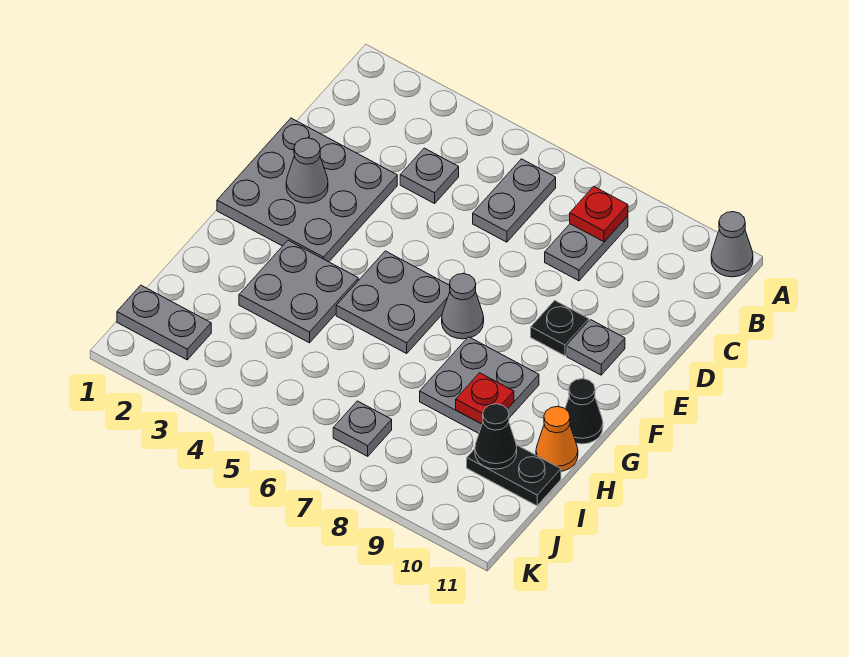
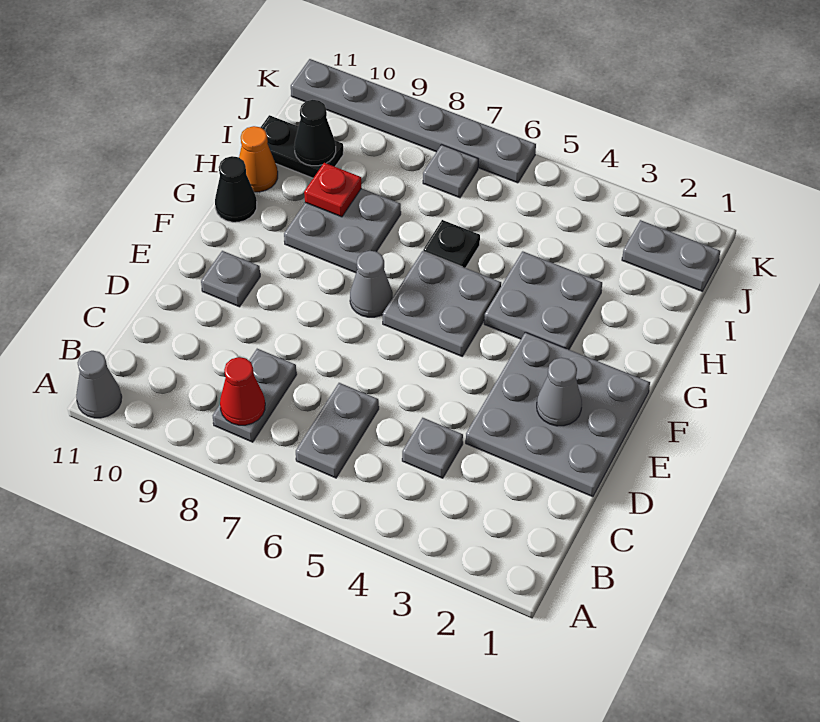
red 1x1 plate [570,186,628,242] -> red 1x1 cone [220,357,265,425]
black 1x1 plate [531,300,589,356] -> black 1x1 plate moved to [423,220,480,268]
none -> grey 1x6 plate [291,59,536,183]

